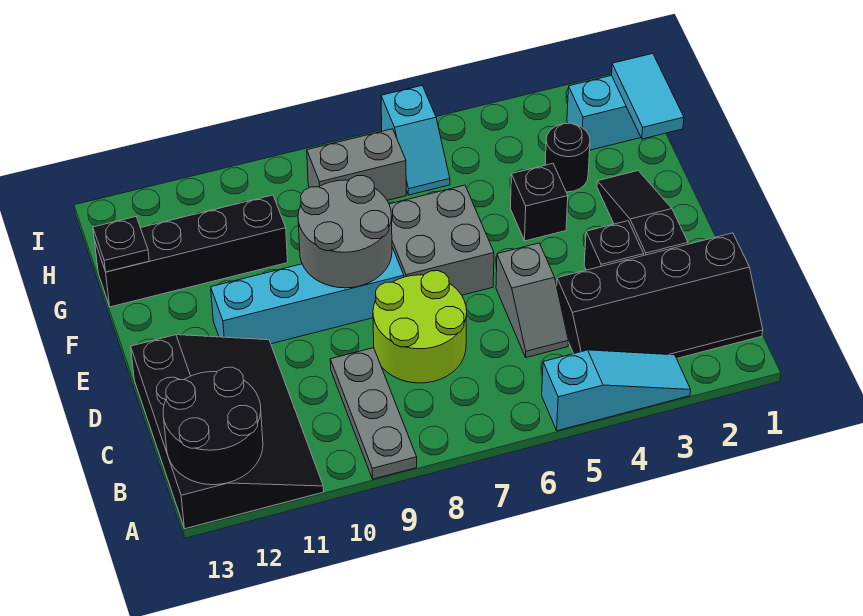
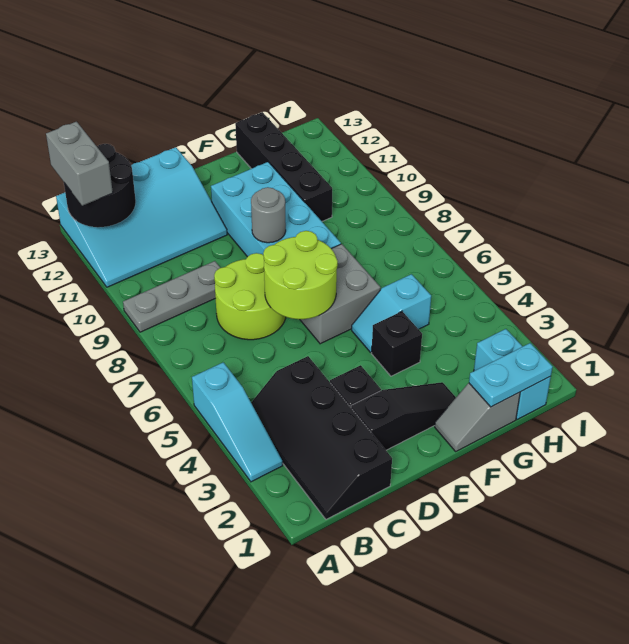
black 3x4 slope [131,335,324,529] -> cyan 3x4 slope [56,147,227,287]
grey 1x2 slope [496,243,568,357] -> grey 1x2 slope moved to [435,383,520,451]
none -> lime 2x2 round brick [263,231,338,319]
cyan 1x4 brick [211,247,404,344] -> cyan 2x4 brick [211,162,341,257]
grey 2x2 round brick [298,176,392,288] -> grey 1x1 round brick [251,187,286,243]
cyan 1x2 tile [612,53,684,139] -> cyan 1x2 plate [469,343,553,407]
black 1x1 round brick [545,123,590,192] -> none
black 1x1 plate [93,217,149,272] -> none
cyan 1x2 slope [381,86,450,195] -> cyan 1x2 slope moved to [352,274,431,352]
grey 1x2 brick [307,129,406,200] -> grey 1x2 brick moved to [46,122,113,206]

